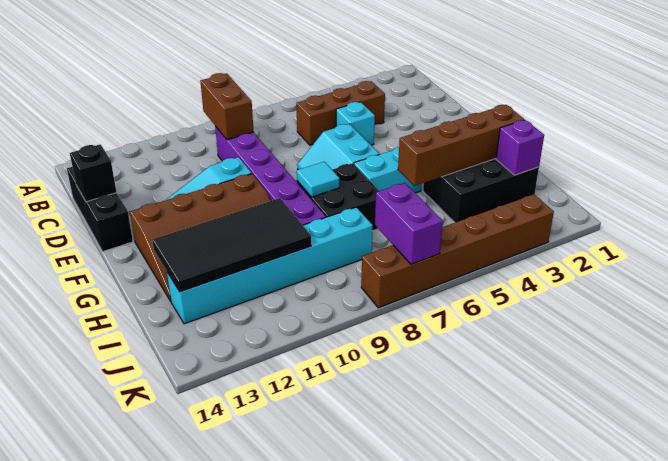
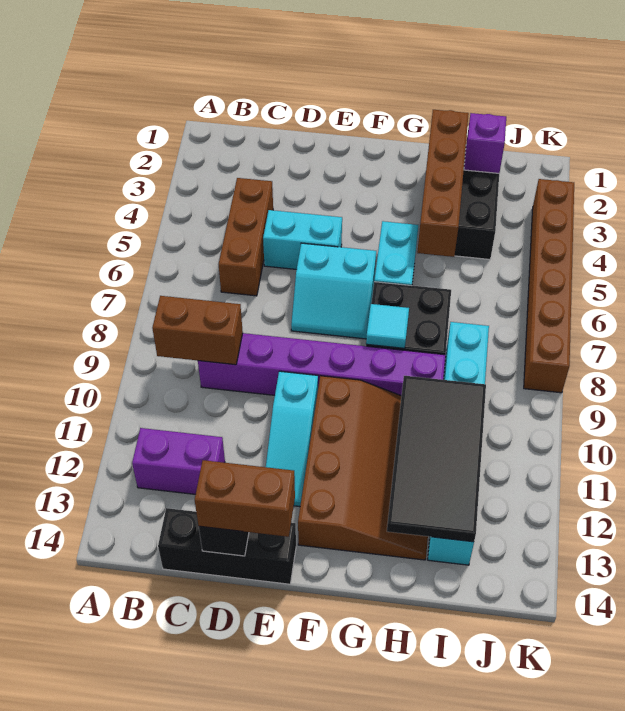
cyan 1x1 brick [336,102,375,145] -> cyan 1x2 brick [263,210,342,269]
none -> brown 1x2 brick [194,460,295,537]
purple 1x2 brick [375,183,443,264] -> purple 1x2 brick moved to [132,428,225,494]

